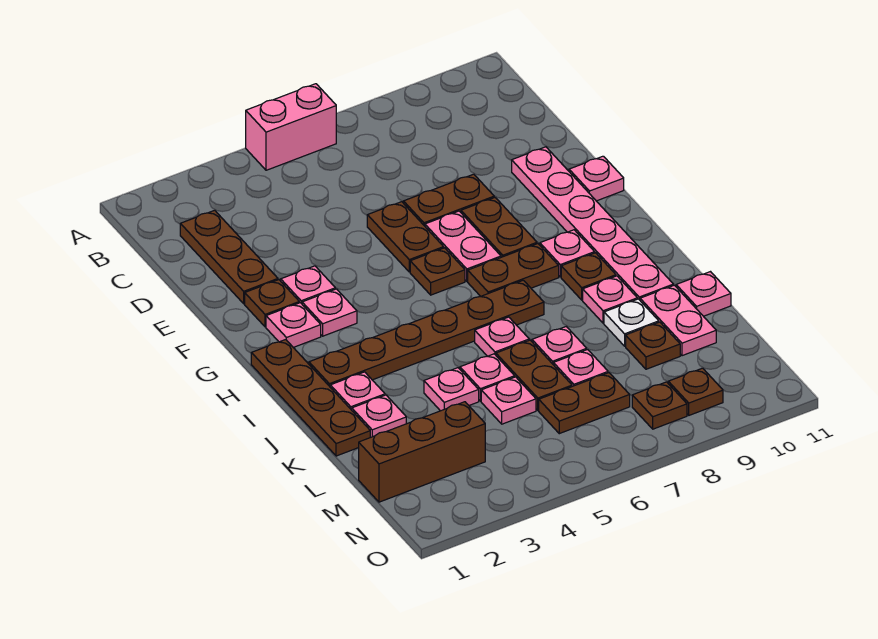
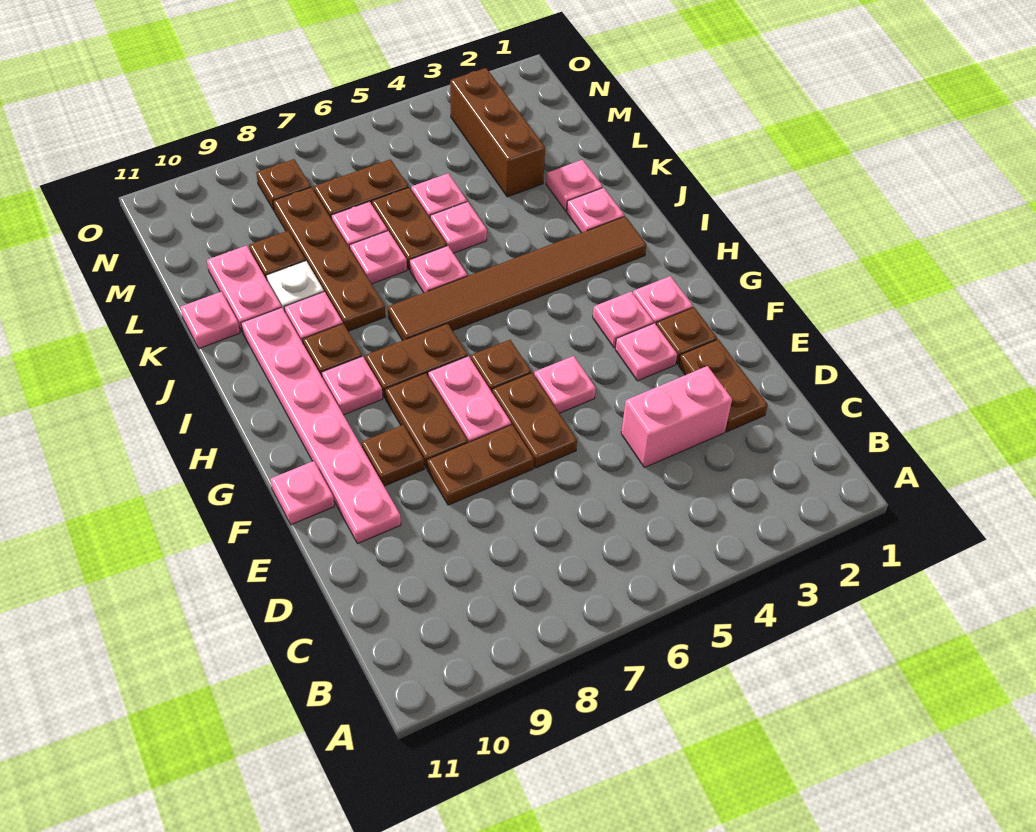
pink 1x2 brick [246,84,336,170] -> pink 1x2 brick moved to [621,366,732,468]
brown 1x3 plate [180,210,278,304] -> brown 1x2 plate [679,339,768,432]
brown 1x4 plate [251,340,370,456] -> brown 1x4 plate moved to [273,187,385,331]
brown 1x6 plate [309,280,544,386] -> brown 1x6 tile [388,216,646,341]
pink 1x1 plate [424,368,479,411] -> pink 1x1 plate moved to [534,356,596,413]
brown 1x3 brick [359,402,485,502] -> brown 1x3 brick turned to [450,68,545,197]
brown 1x1 plate [668,368,723,415] -> brown 1x1 plate moved to [361,425,424,486]

